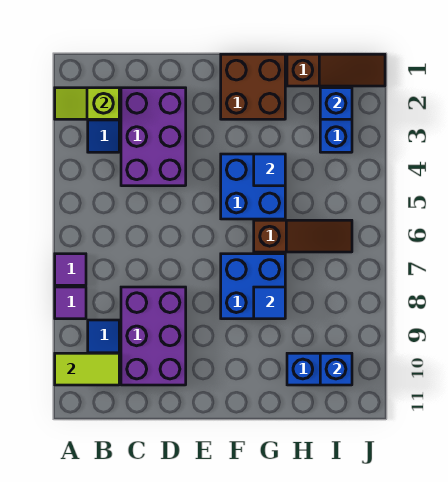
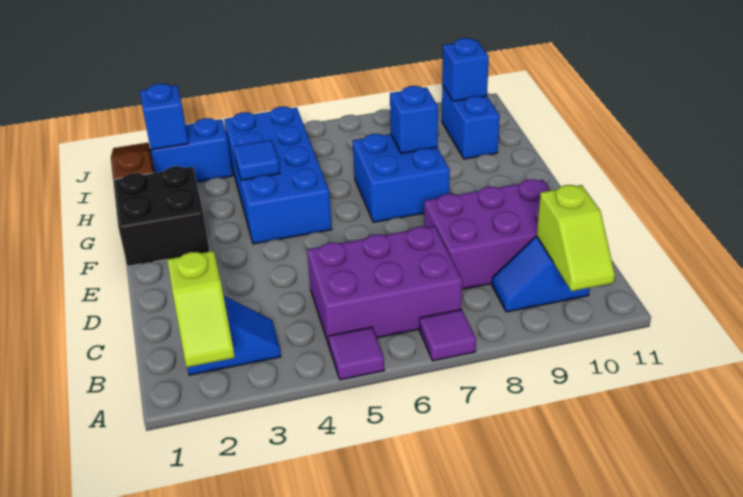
purple 1x1 tile [55,287,86,319] -> purple 1x1 tile moved to [329,327,384,380]
lime 1x2 tile [55,353,119,385] -> lime 1x2 slope [537,185,615,291]
purple 2x3 brick [121,88,186,186] -> purple 2x3 brick moved to [307,226,462,347]
brown 2x2 brick [221,54,285,119] -> black 2x2 brick [113,166,210,266]
blue 2x2 brick [221,154,285,219] -> blue 2x4 brick [224,106,332,244]
brown 1x3 slope [254,220,352,252] -> none
blue 1x1 tile [254,287,285,319] -> blue 1x1 brick [390,86,438,153]

